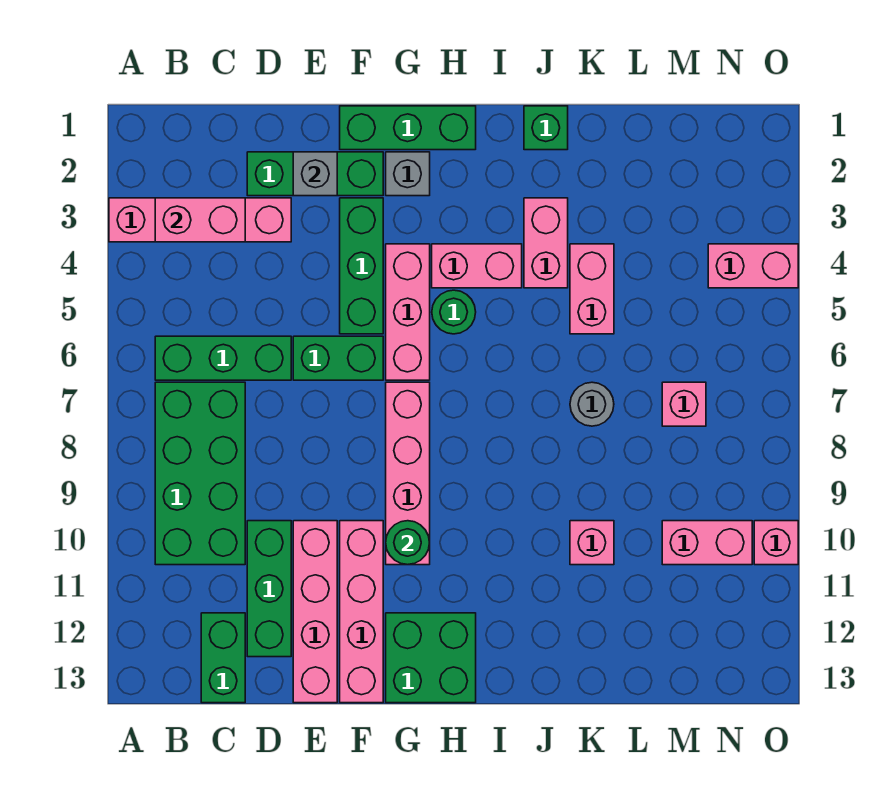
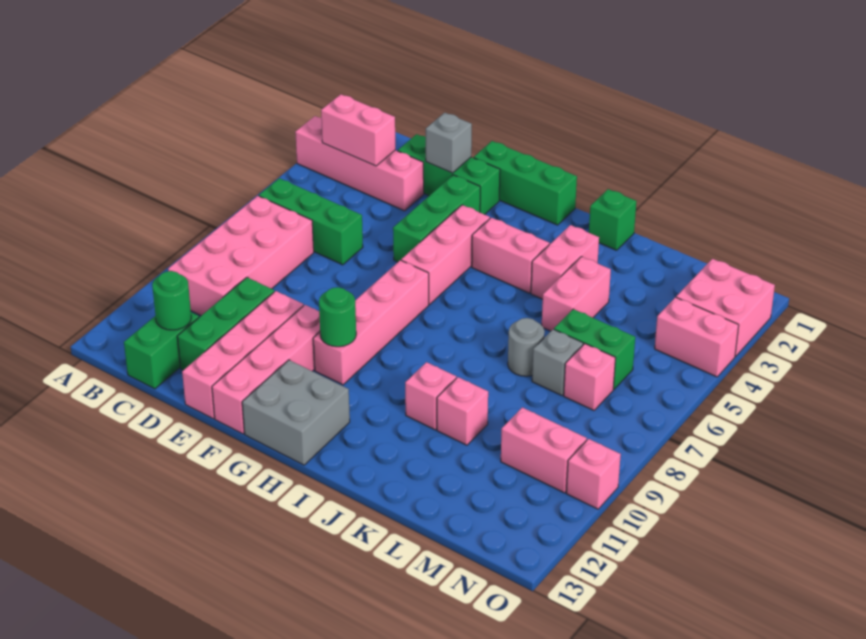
green 2x4 brick [155,382,245,565] -> pink 2x4 brick [168,196,314,316]
green 1x2 brick [293,336,383,380] -> green 1x2 brick moved to [554,309,635,389]
grey 1x1 brick [386,152,430,196] -> grey 1x1 brick moved to [532,329,583,396]
green 2x2 brick [386,613,476,703] -> grey 2x2 brick [242,360,350,465]
green 1x1 round brick [432,290,476,334] -> green 1x1 round brick moved to [152,271,191,330]
none -> pink 1x1 brick [405,362,456,430]
none -> pink 2x2 brick [676,259,775,356]

